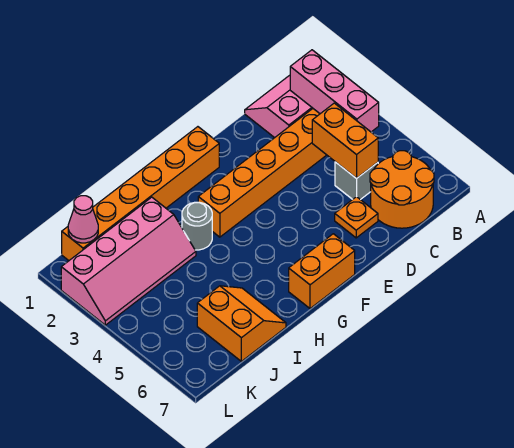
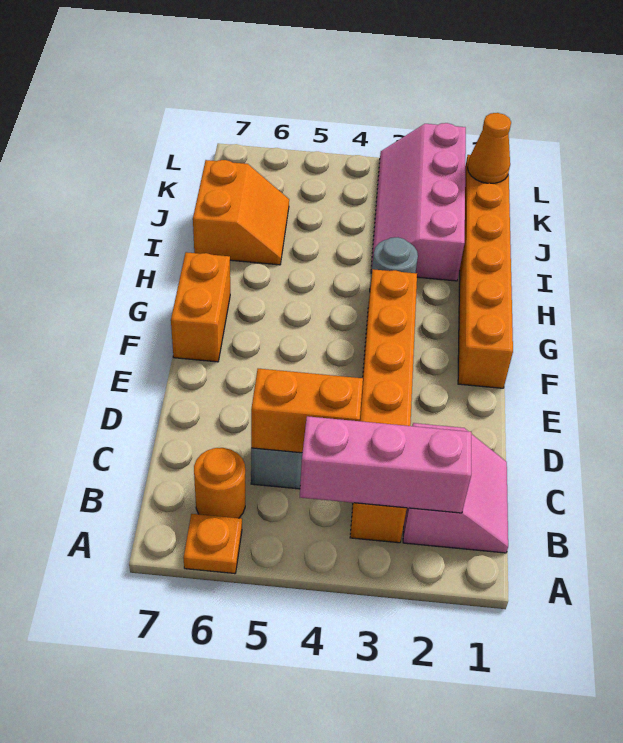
orange 2x2 round brick [370,151,434,228] -> orange 1x1 round brick [194,448,245,518]
orange 1x1 plate [335,197,378,238] -> orange 1x1 plate moved to [183,514,242,574]
orange 2x2 slope [197,286,286,361] -> orange 2x2 slope turned to [193,160,289,265]
pink 1x1 cone [68,196,98,243] -> orange 1x1 cone [468,113,511,183]

